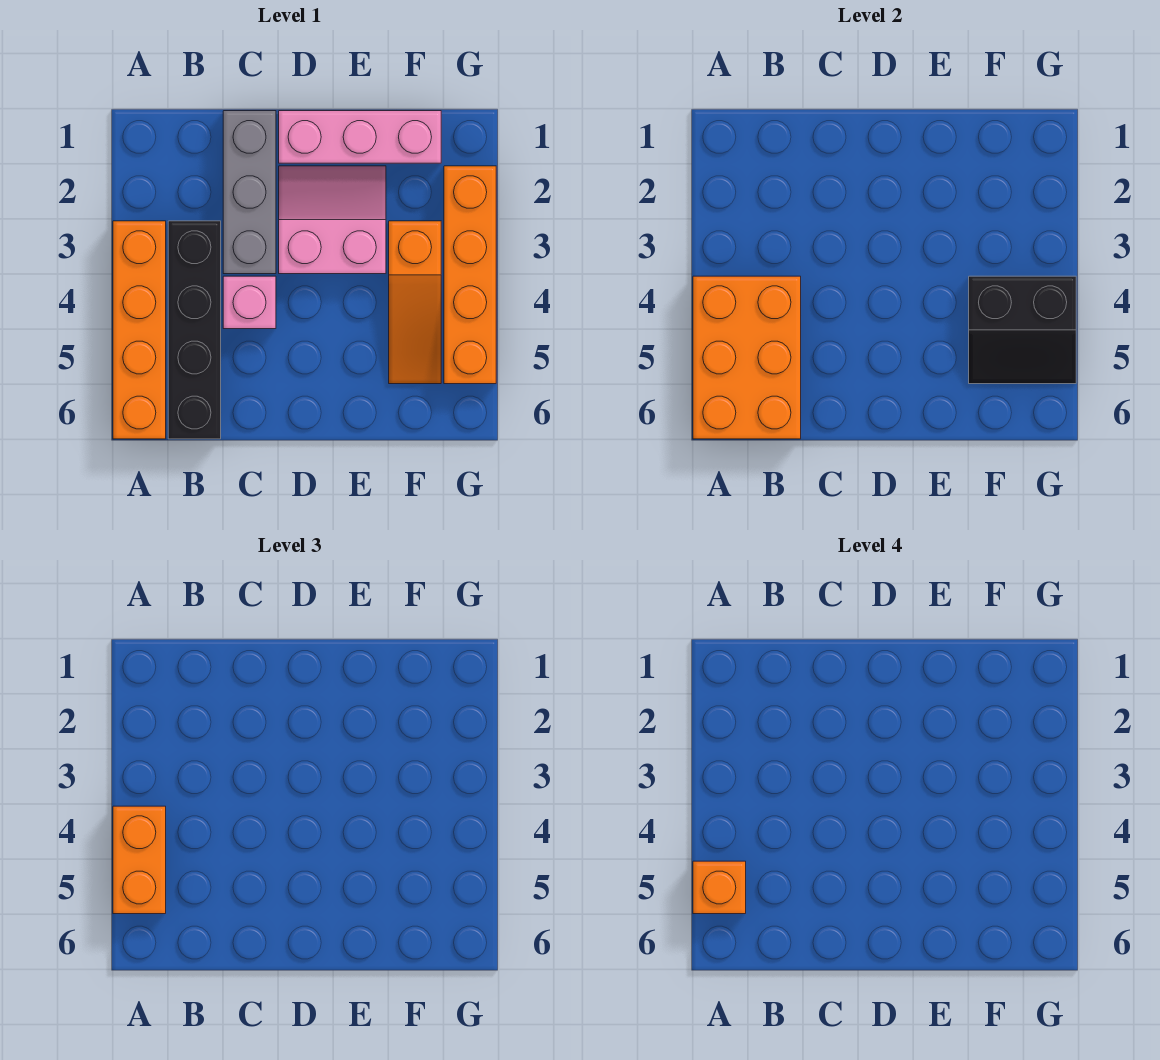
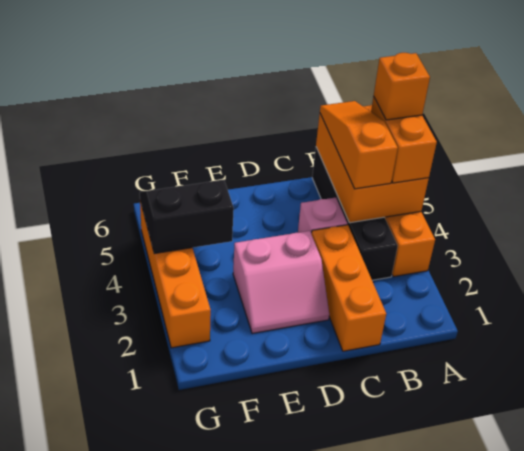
grey 1x3 brick [223,111,276,274] -> orange 1x3 brick [312,225,386,351]
pink 1x3 brick [279,111,441,163] -> none
orange 1x3 slope [389,221,441,384] -> orange 1x3 slope moved to [320,101,398,189]

